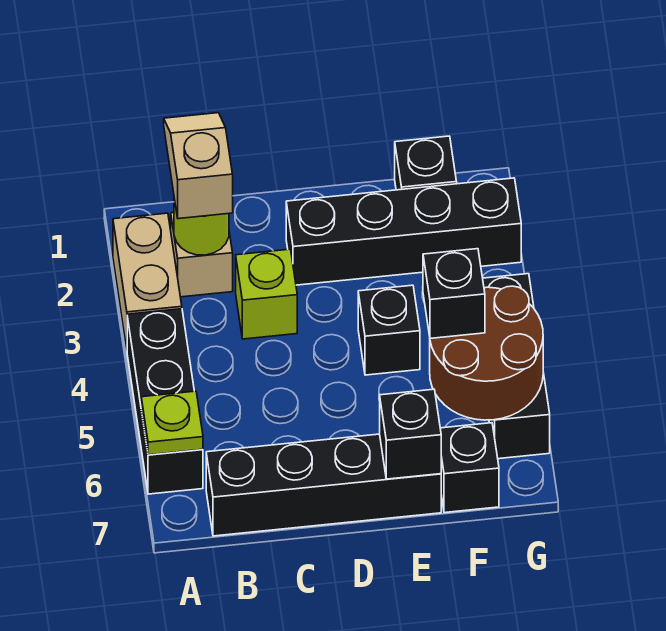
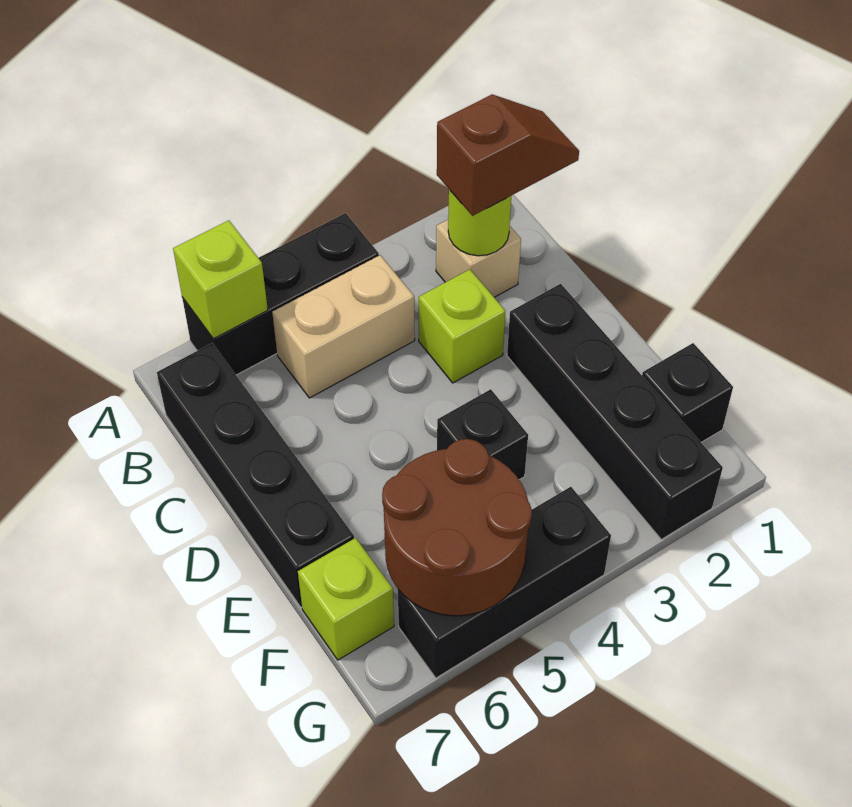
tan 1x2 brick [113,213,182,349] -> tan 1x2 brick moved to [272,255,415,398]
lime 1x1 plate [141,391,203,455] -> lime 1x1 brick [173,220,268,339]
tan 1x2 slope [164,113,233,219] -> brown 1x2 slope [437,94,579,216]
black 1x1 brick [380,389,441,479] -> none
black 1x1 brick [423,249,485,338] -> none
black 1x1 brick [440,423,499,513] -> lime 1x1 brick [298,538,394,660]

